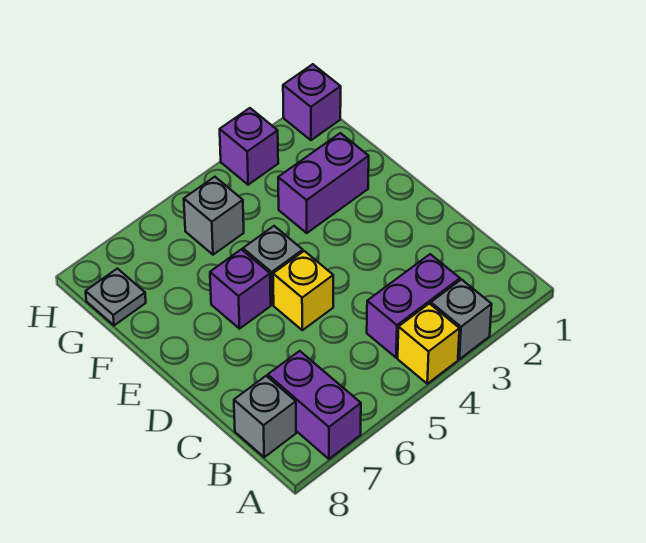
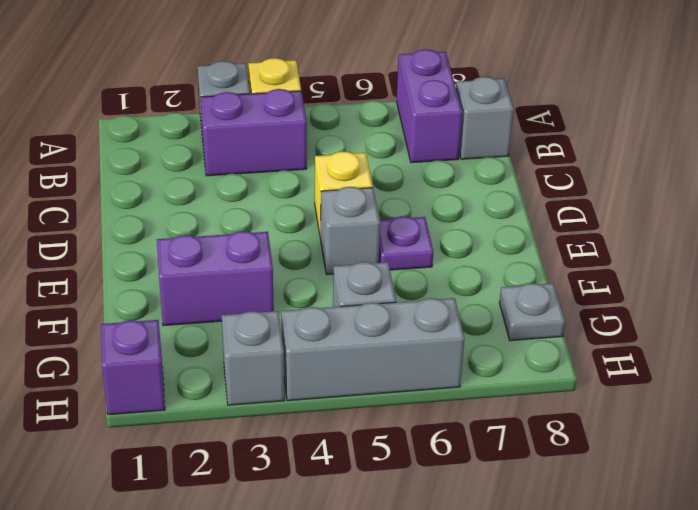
purple 1x1 brick [210,249,271,329] -> purple 1x1 plate [379,216,433,270]
purple 1x1 brick [220,108,278,185] -> grey 1x1 brick [222,311,284,405]
none -> grey 1x3 brick [281,298,465,401]

